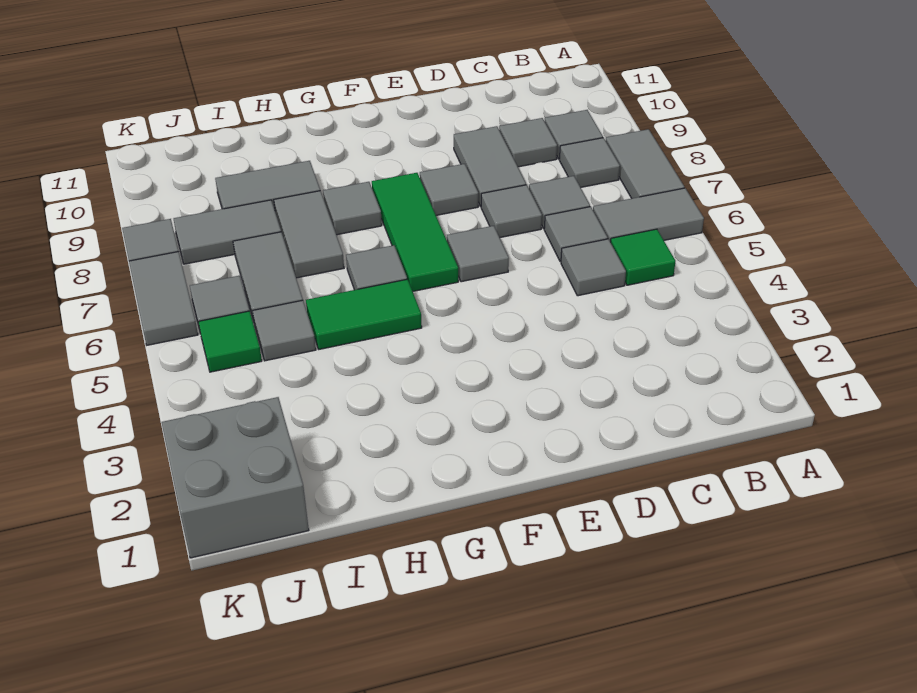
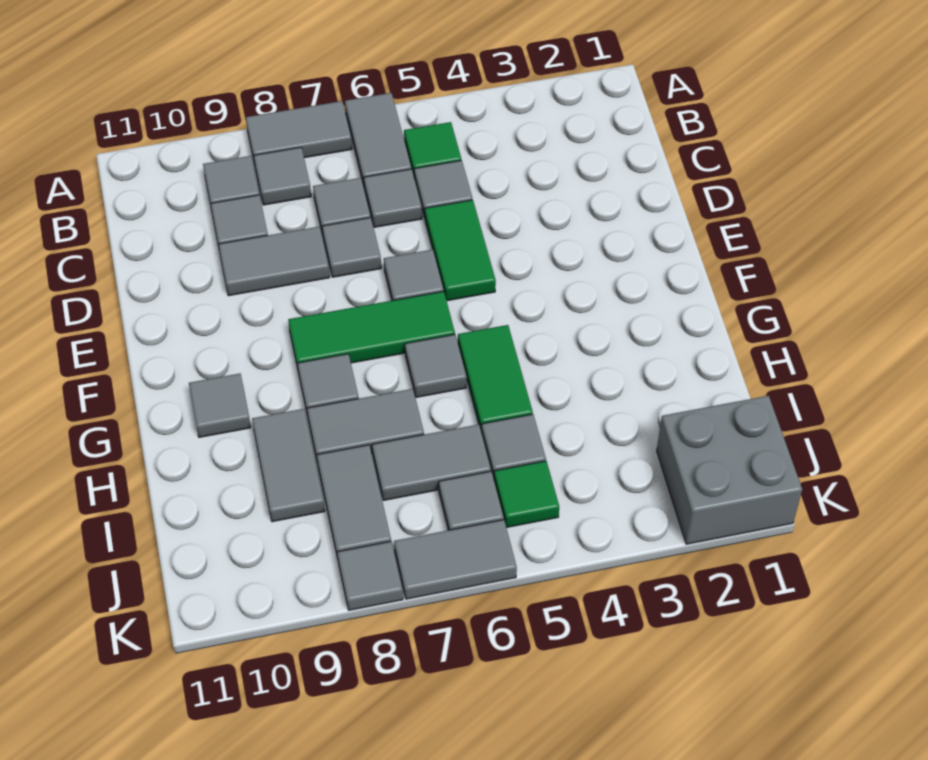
none -> green 1x2 tile [425,200,496,301]
grey 1x1 tile [420,164,478,215] -> grey 1x1 tile moved to [189,374,251,437]

